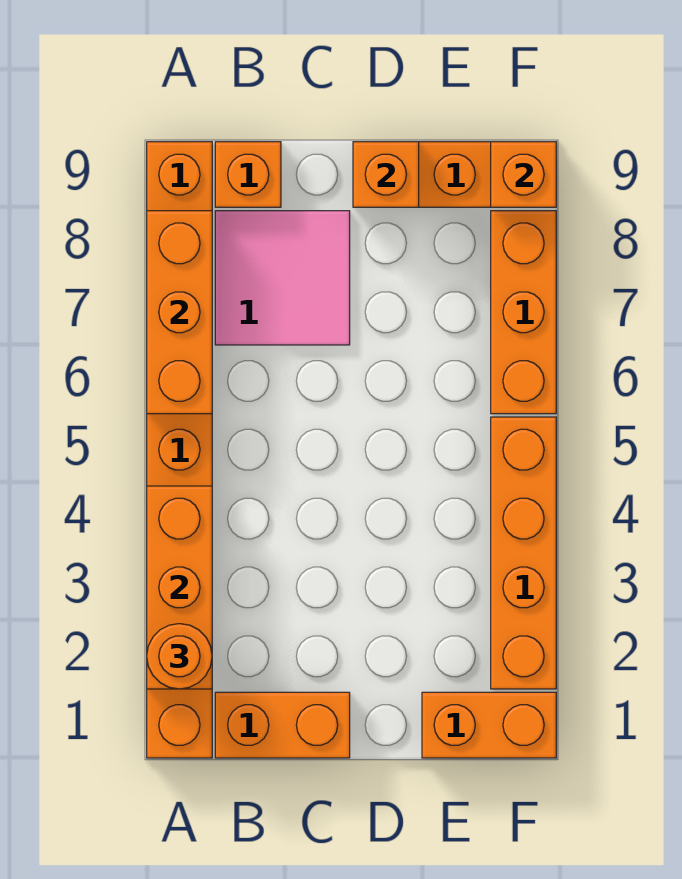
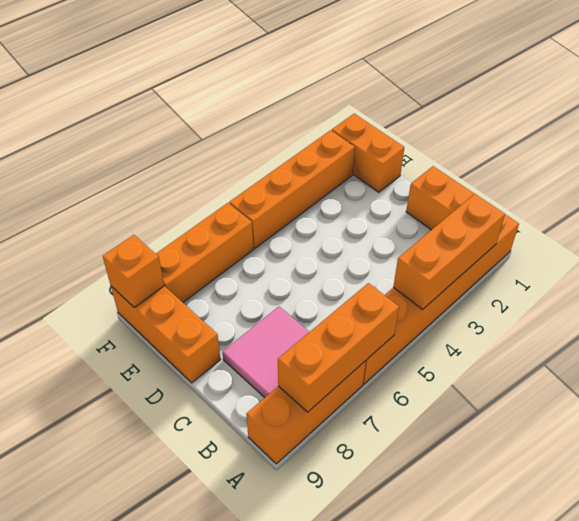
orange 1x1 round brick [147,624,212,689] -> none
orange 1x1 brick [215,142,281,207] -> none
orange 1x1 brick [353,142,419,207] -> none

